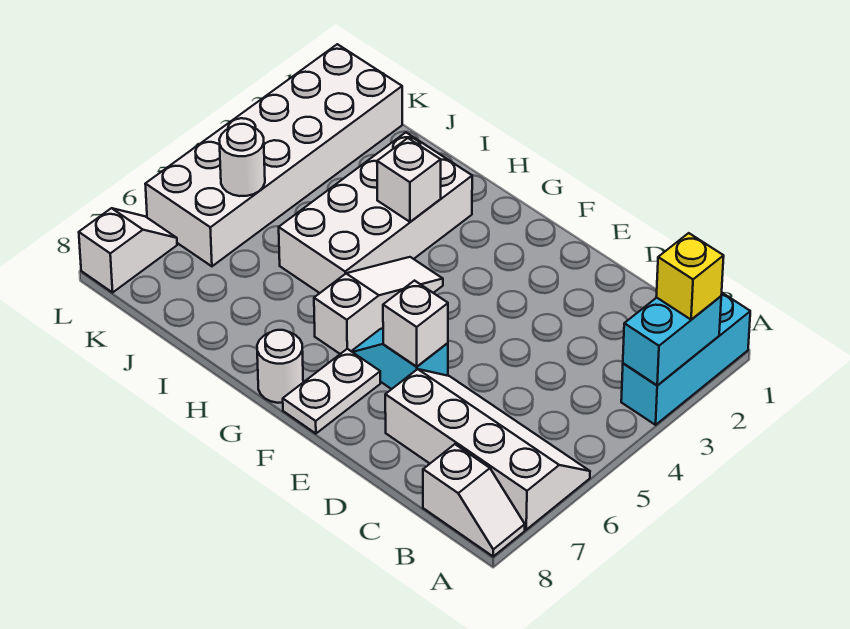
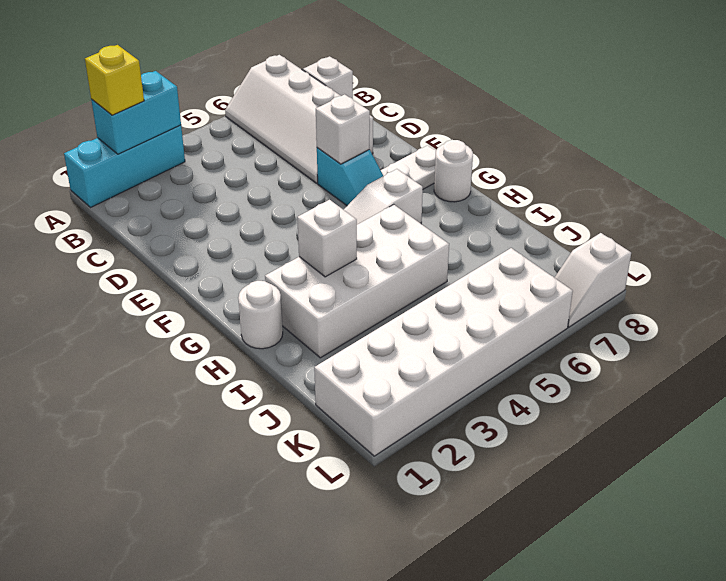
white 1x1 round brick [219,124,265,196] -> white 1x1 round brick moved to [238,281,283,349]

